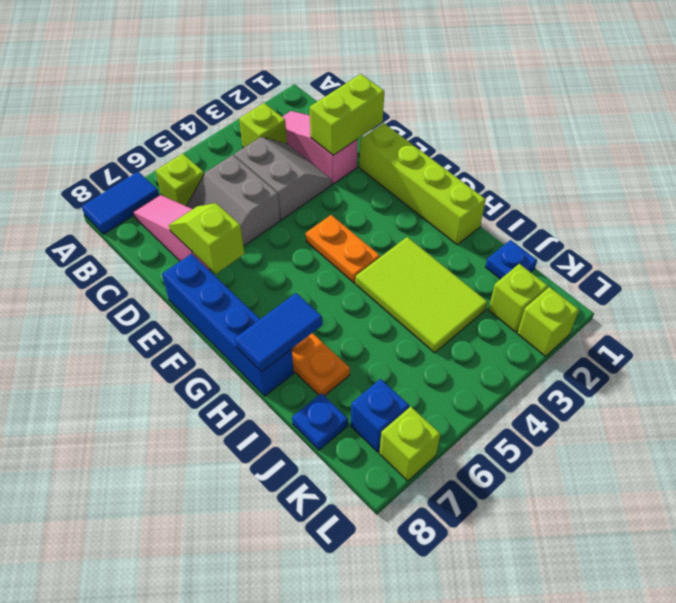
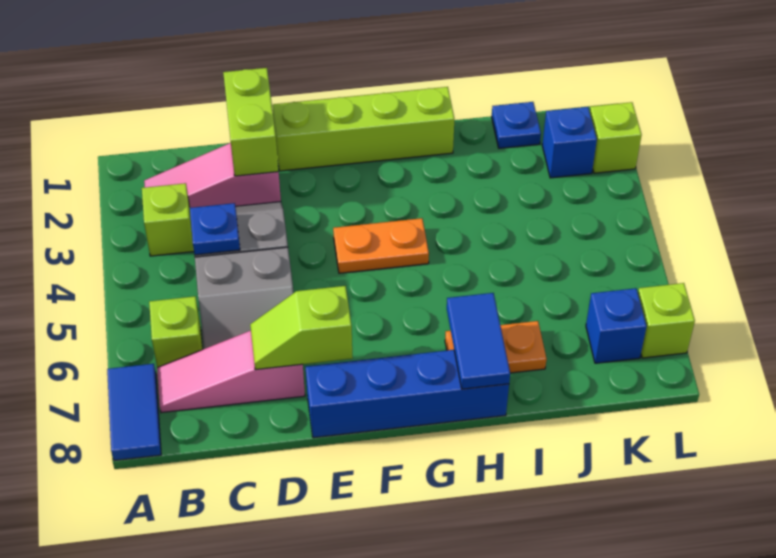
lime 2x3 tile [355,237,488,353] -> none
blue 1x1 plate [292,393,348,450] -> blue 1x1 plate moved to [190,203,240,255]
lime 1x1 brick [488,264,548,332] -> blue 1x1 brick [542,107,597,178]

